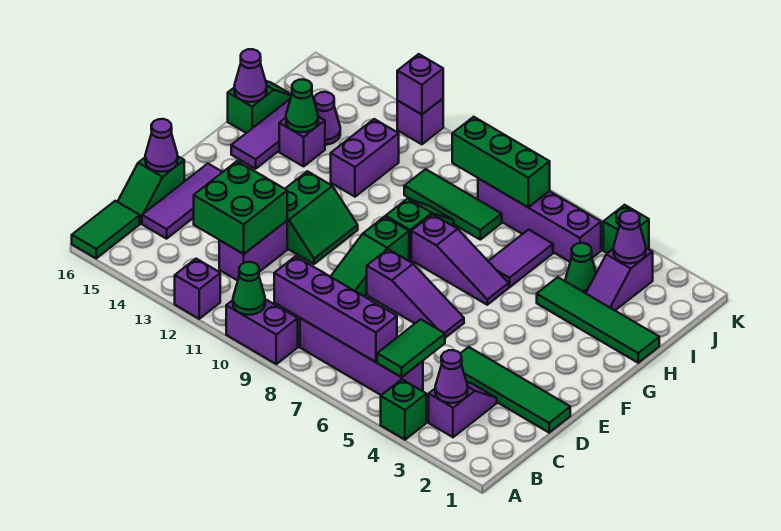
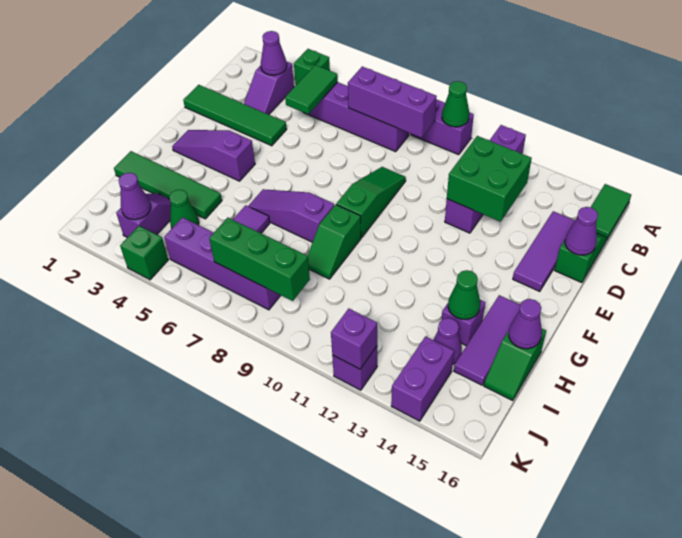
purple 1x4 brick [274,256,397,362] -> purple 1x3 brick [348,67,437,138]
purple 1x3 slope [367,249,464,338] -> purple 1x3 slope moved to [172,130,255,181]
green 2x2 slope [285,171,358,264] -> none
purple 1x2 brick [331,119,399,197] -> purple 1x2 brick moved to [391,337,454,421]
green 1x3 tile [404,169,502,240] -> none

